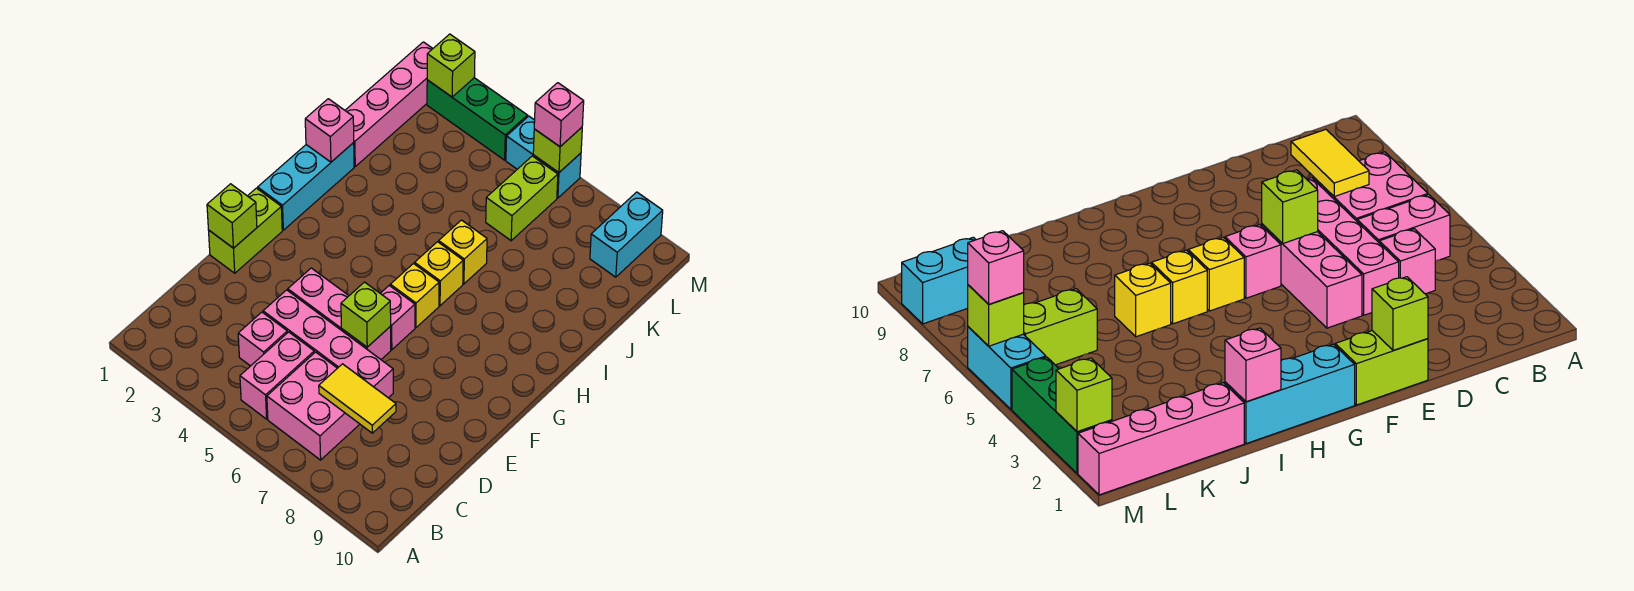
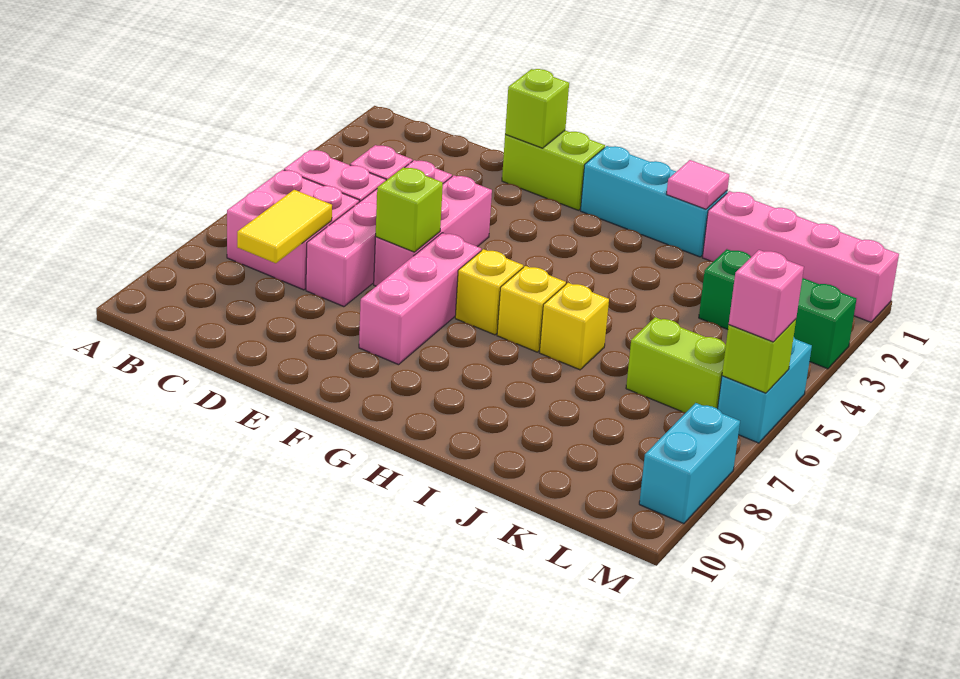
pink 1x1 brick [380,286,415,350] -> pink 1x3 brick [359,233,481,365]
pink 1x1 brick [305,99,354,162] -> pink 1x1 tile [667,160,729,209]
cyan 1x2 brick [590,192,663,277] -> cyan 1x2 brick turned to [639,403,740,524]
green 1x3 brick [427,78,528,160] -> green 1x3 brick turned to [699,249,856,369]
lime 1x1 brick [427,34,475,97] -> none

